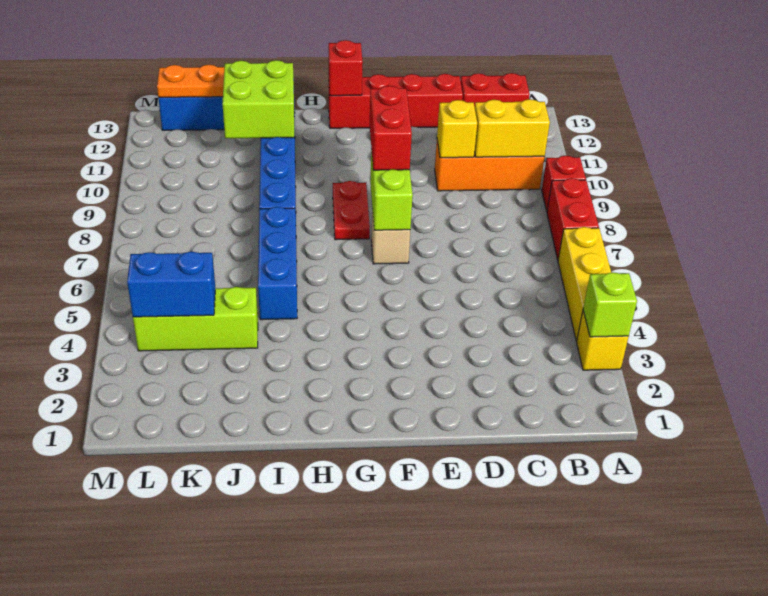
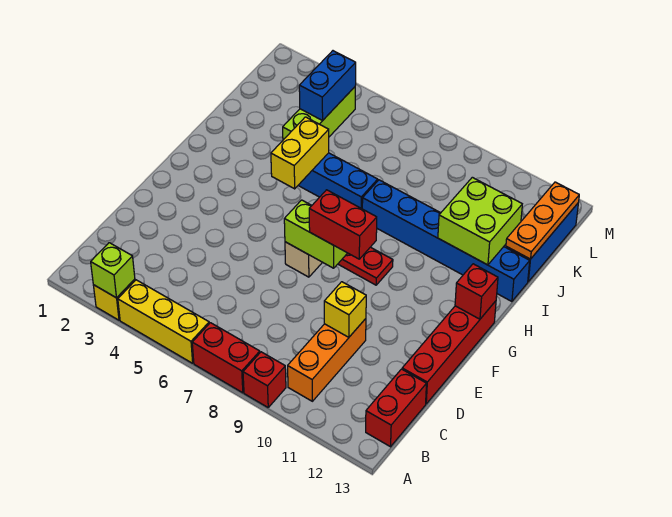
yellow 1x2 brick [475,99,550,157] -> yellow 1x2 brick moved to [271,117,329,189]

